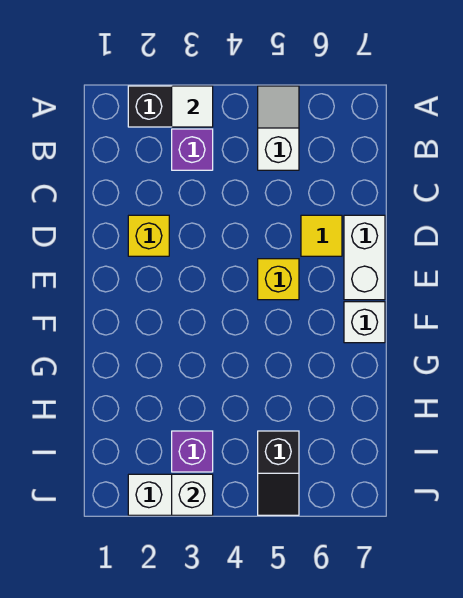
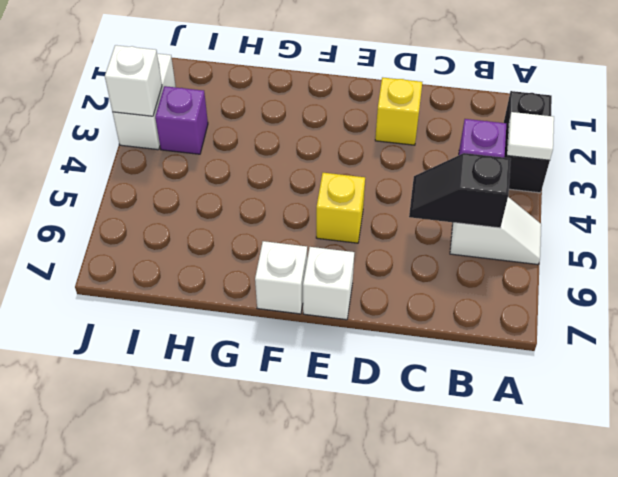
yellow 1x1 tile [301,215,342,256] -> none
white 1x2 brick [344,215,385,300] -> white 1x1 brick [303,247,354,320]
black 1x2 slope [258,431,299,515] -> black 1x2 slope moved to [409,153,511,228]

